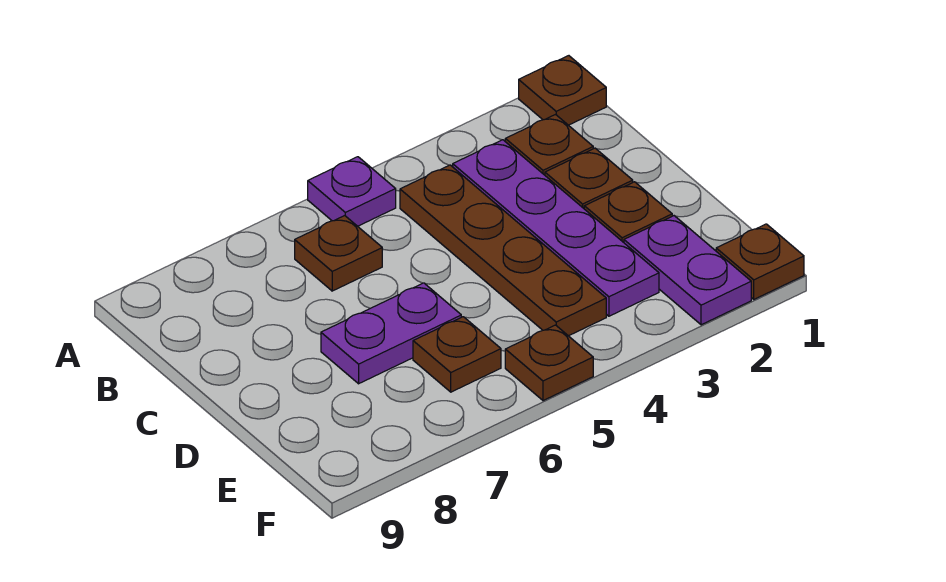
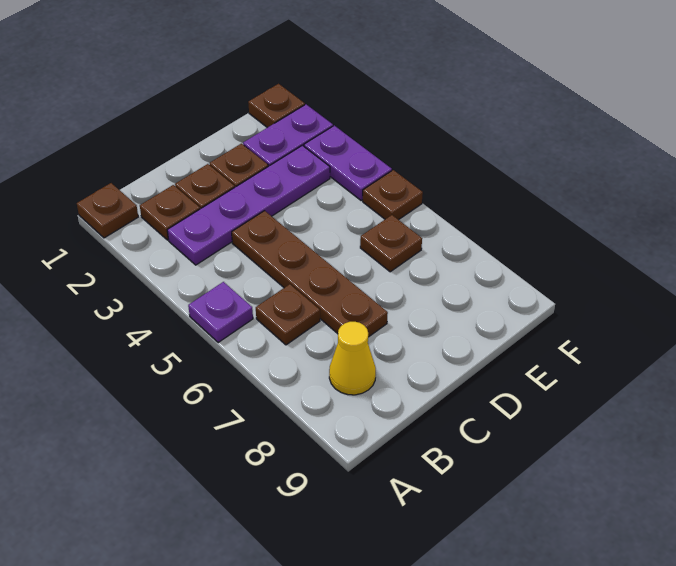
brown 1x4 plate [400,165,606,336] -> brown 1x4 plate turned to [232,211,388,337]
none -> yellow 1x1 cone [329,322,376,395]
purple 1x2 plate [321,283,461,384] -> purple 1x2 plate moved to [304,126,392,201]

